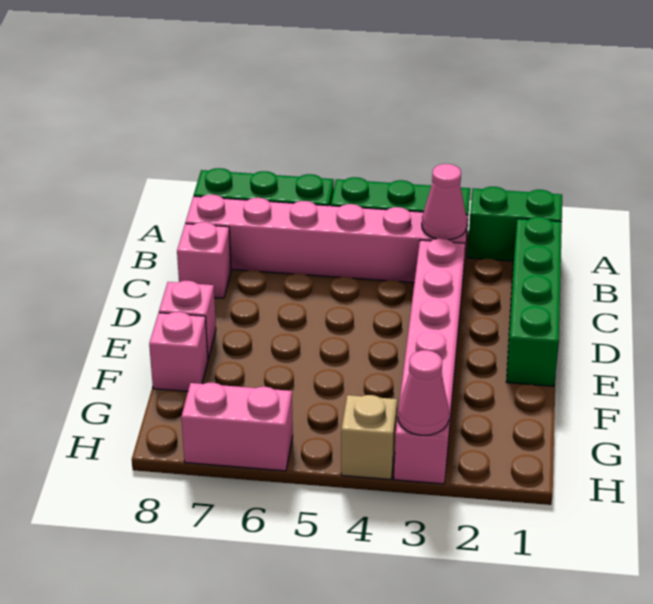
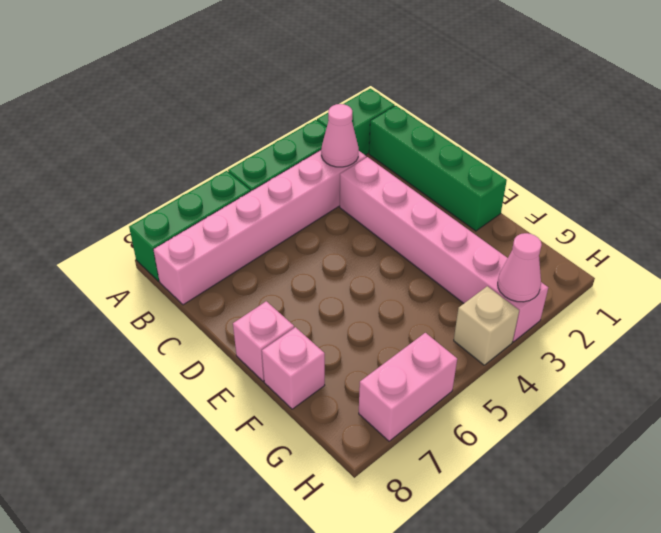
pink 1x1 brick [177,222,231,298] -> none

